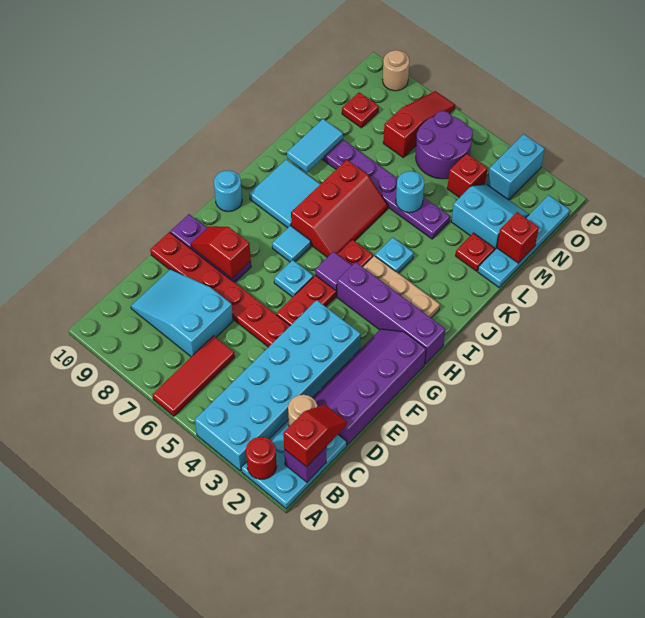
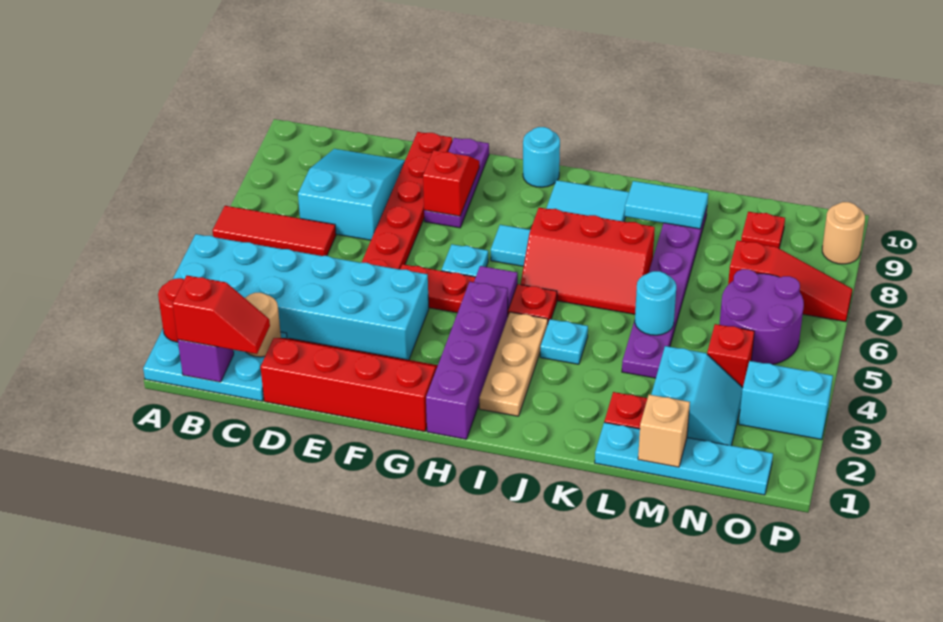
purple 2x4 slope [313,329,426,445] -> red 2x4 slope [260,338,438,432]
red 1x1 brick [497,212,539,263] -> tan 1x1 brick [638,395,690,467]

